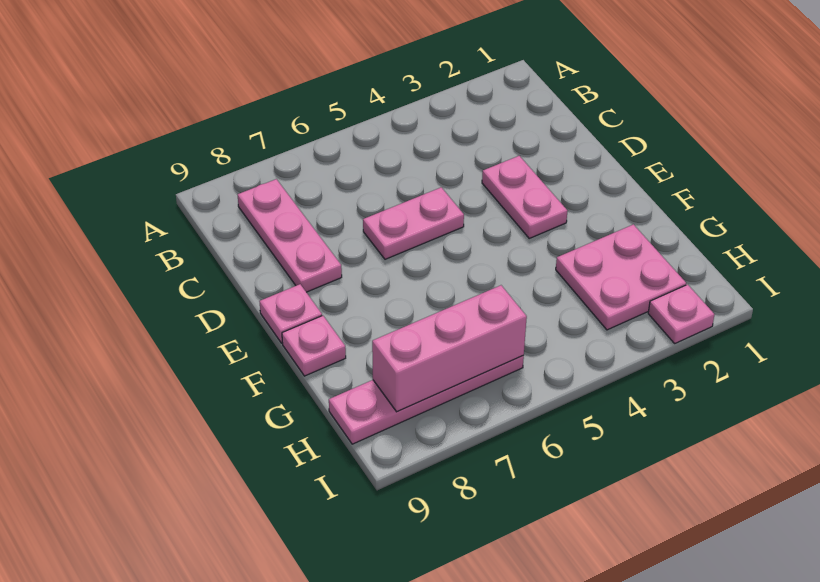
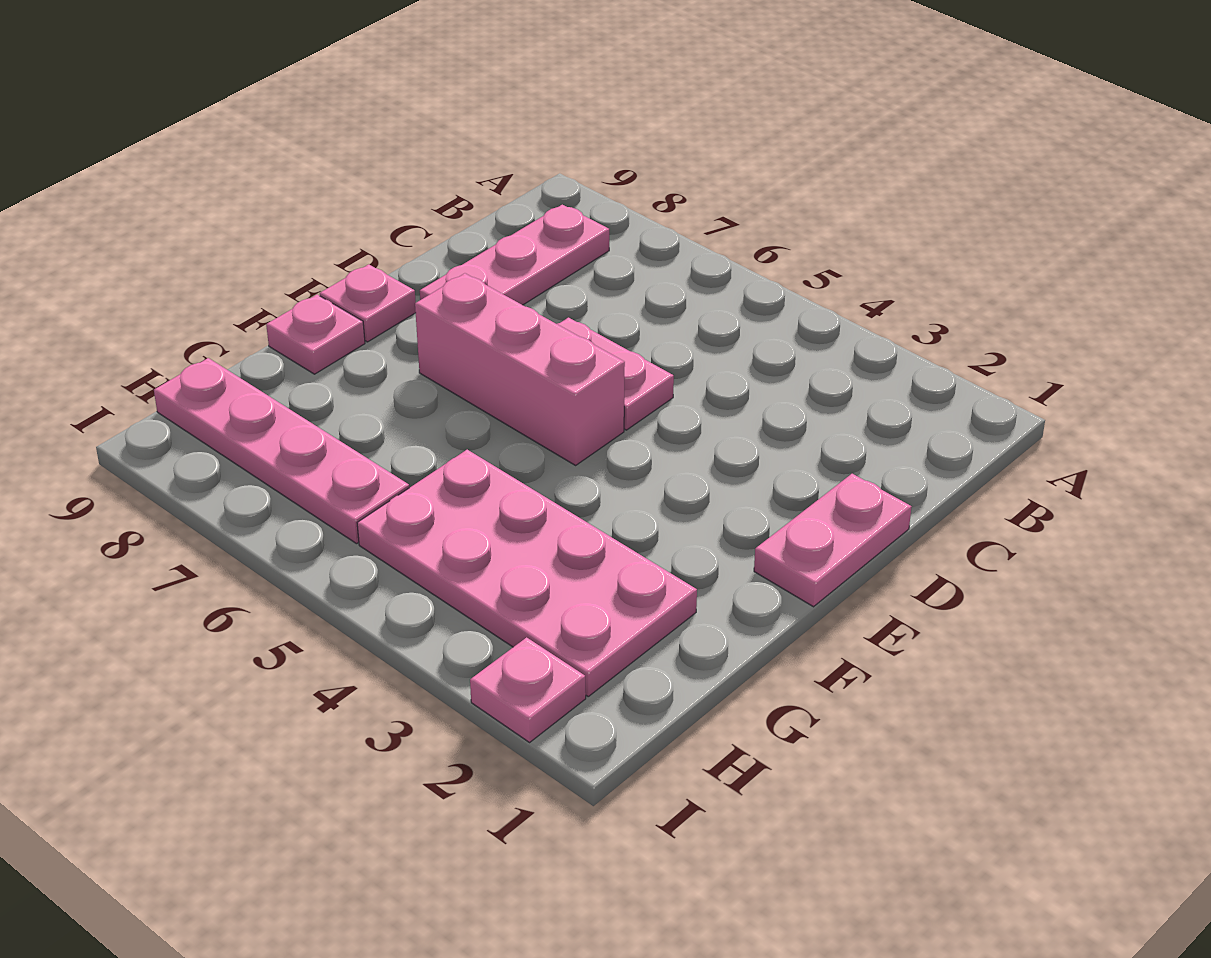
pink 1x2 plate [482,156,567,238] -> pink 1x2 plate moved to [754,474,912,607]
pink 2x2 plate [556,224,686,330] -> pink 2x4 plate [357,450,697,696]
pink 1x3 brick [372,285,527,412] -> pink 1x3 brick moved to [415,273,625,465]

